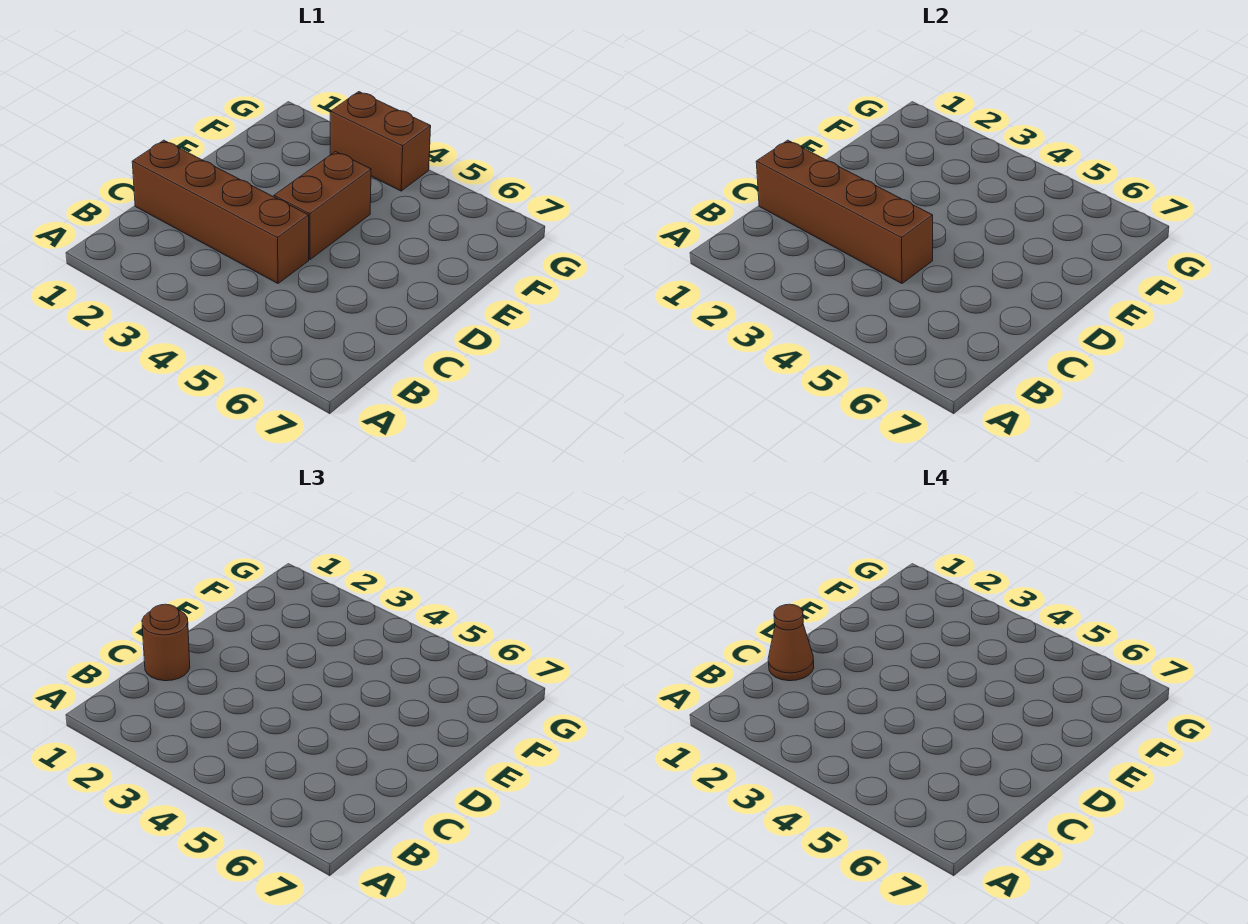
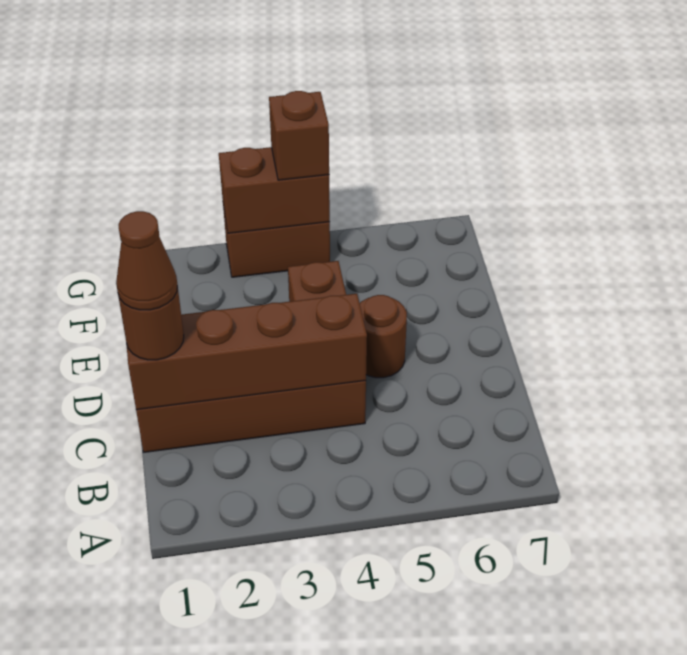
none -> brown 1x1 round brick [360,295,407,378]
none -> brown 1x2 brick [219,147,330,233]
none -> brown 1x1 brick [269,91,329,180]

